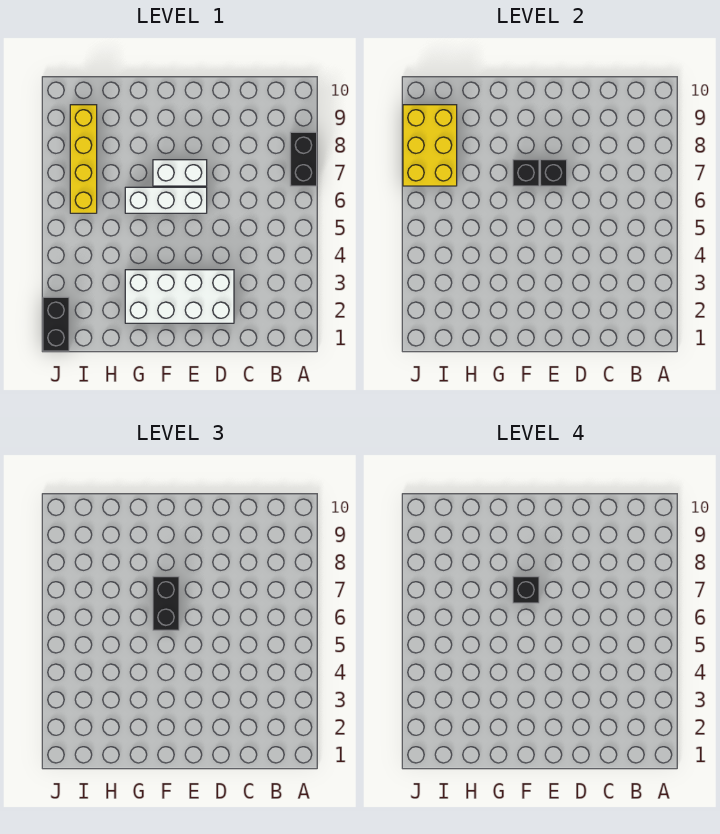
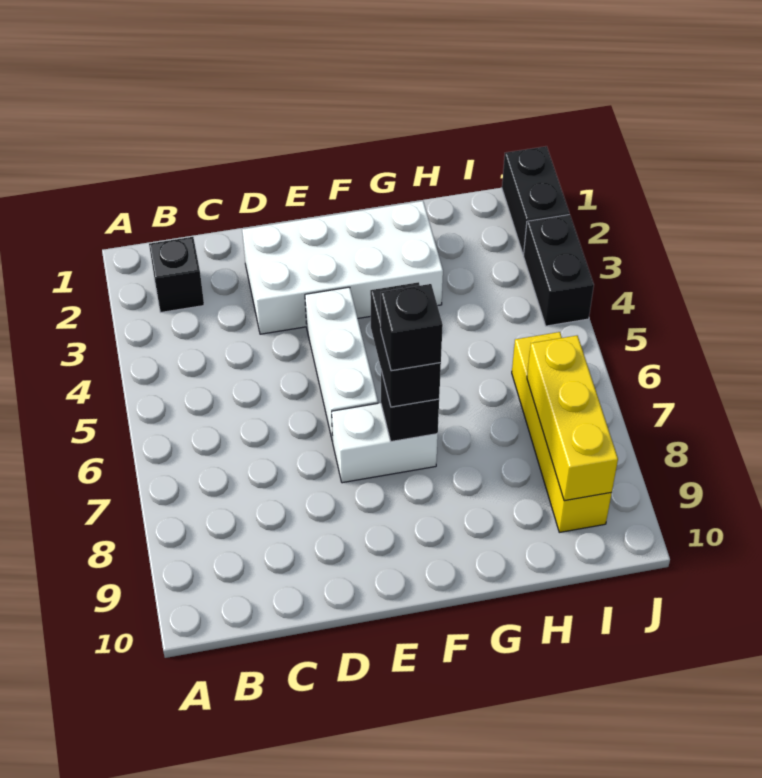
black 1x2 brick [290,132,317,186] -> black 1x2 brick moved to [523,214,594,326]
white 1x3 brick [125,187,207,213] -> white 1x3 brick turned to [305,287,378,442]
black 1x1 brick [540,160,567,186] -> black 1x1 brick moved to [149,237,204,312]
yellow 2x3 brick [403,105,457,186] -> yellow 1x3 brick [527,336,618,501]

